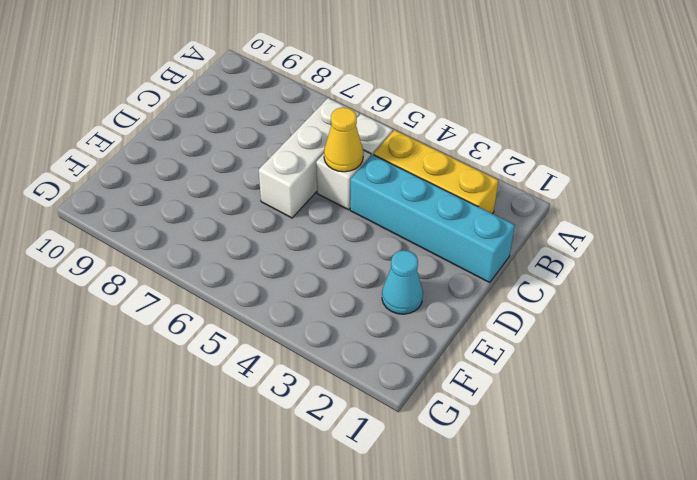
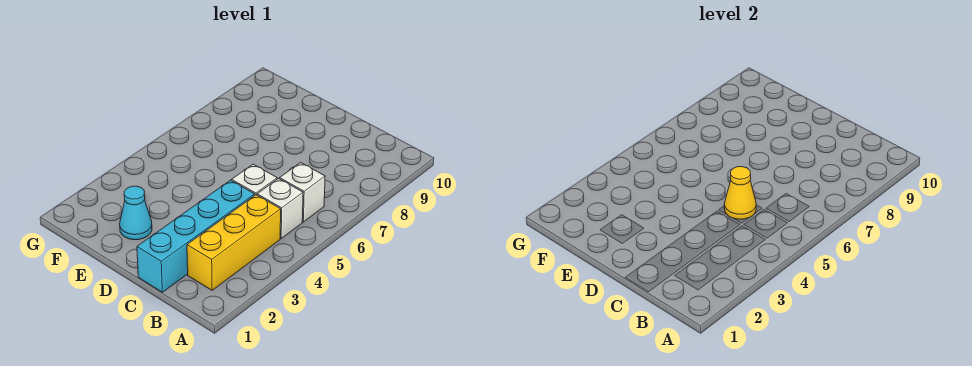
white 1x3 brick [259,98,359,218] -> white 1x1 brick [280,162,325,222]

